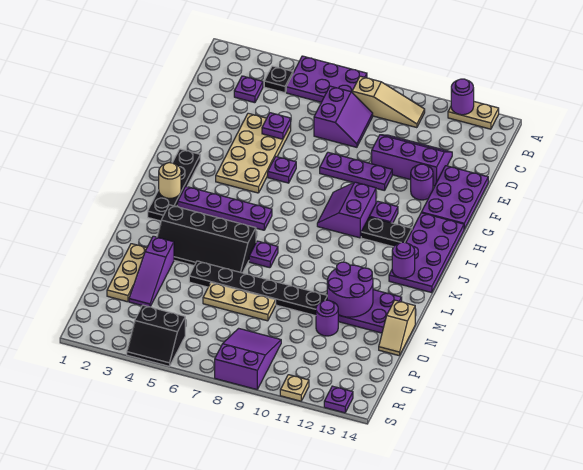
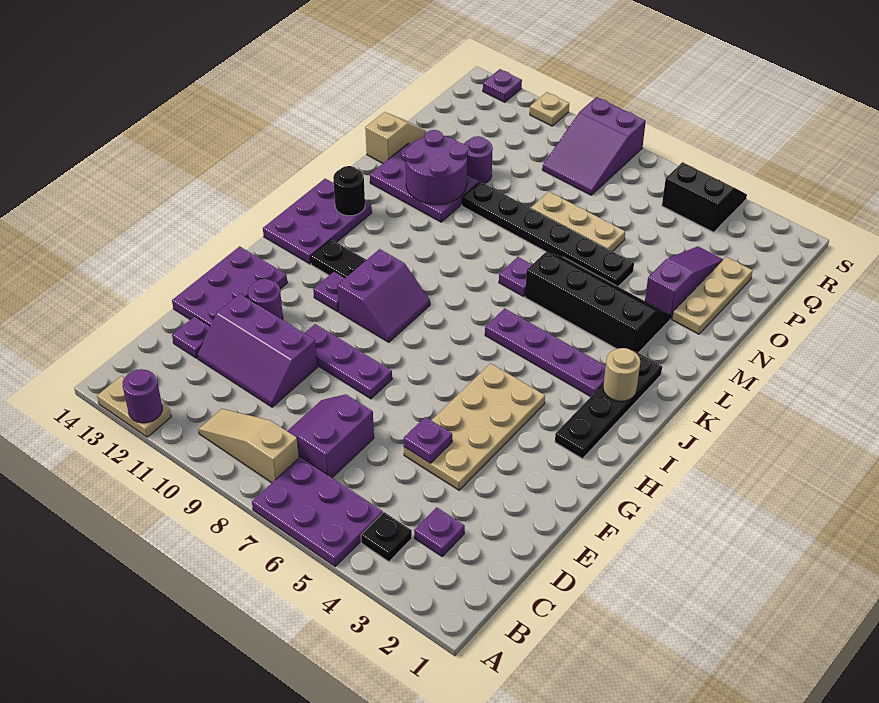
purple 1x1 plate [268,157,296,183] -> purple 1x1 plate moved to [172,316,210,358]
purple 2x4 plate [389,213,464,293] -> purple 2x3 plate [263,179,372,264]
purple 1x1 round brick [392,242,415,278] -> black 1x1 round brick [333,166,365,216]

